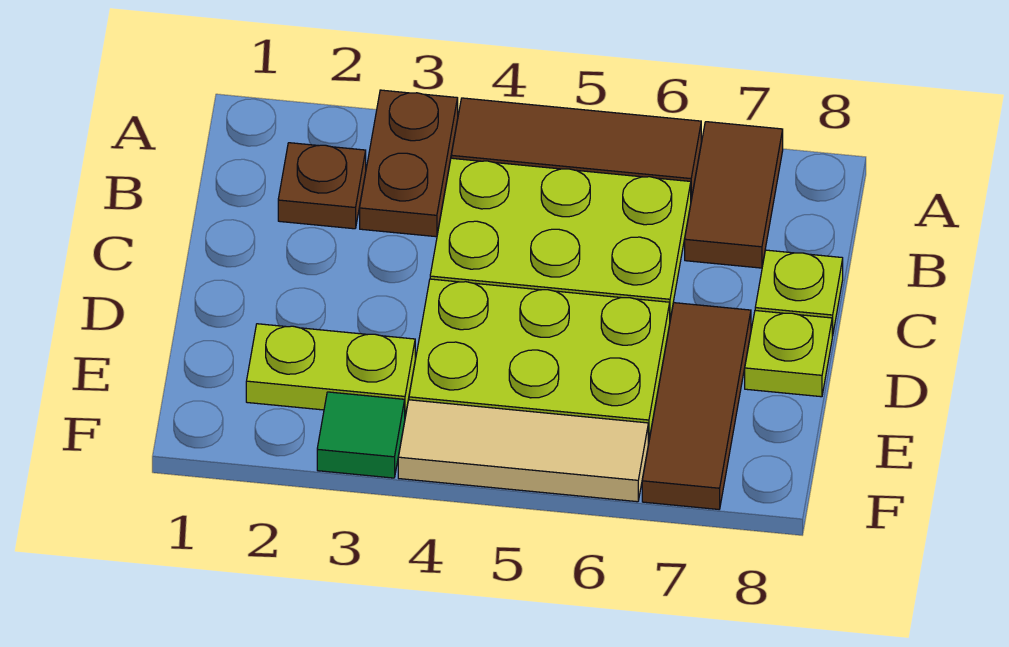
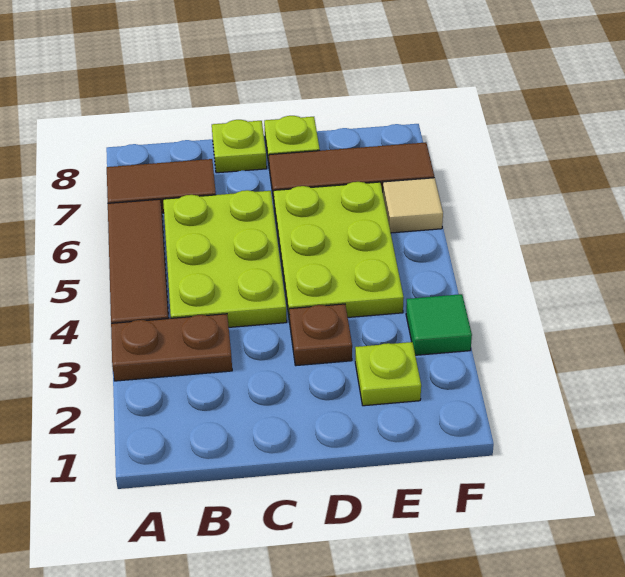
brown 1x1 plate [278,143,366,229] -> brown 1x1 plate moved to [289,304,352,366]
lime 1x2 plate [246,324,415,416] -> lime 1x1 plate [355,342,421,406]
tan 1x3 tile [398,400,648,502] -> tan 1x1 tile [383,178,443,233]

